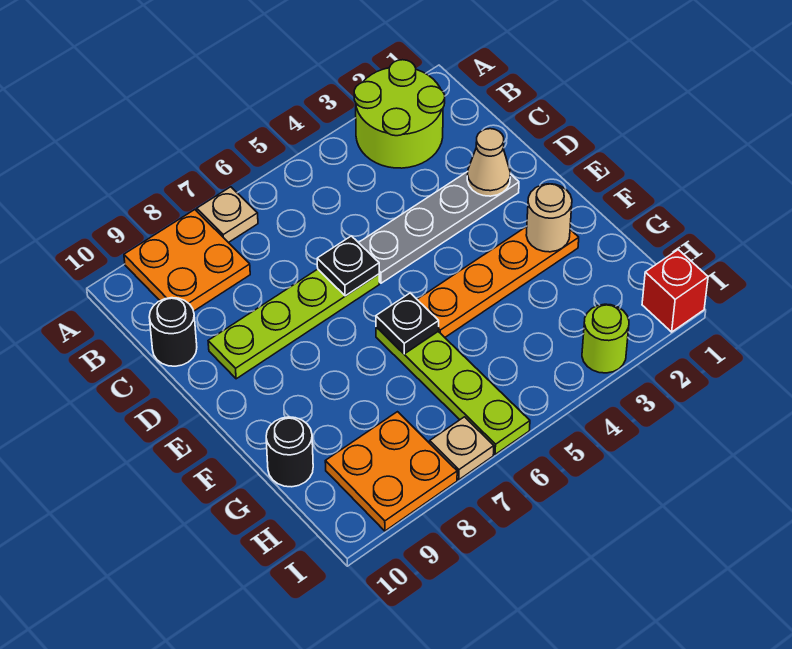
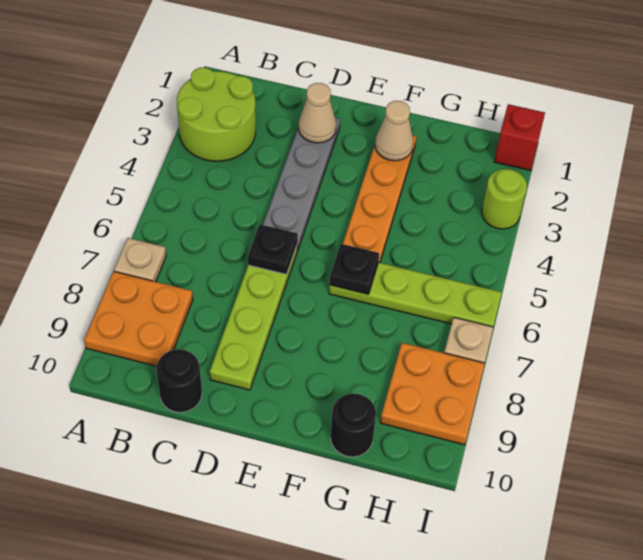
tan 1x1 round brick [526,184,572,252] -> tan 1x1 cone [375,101,413,161]

